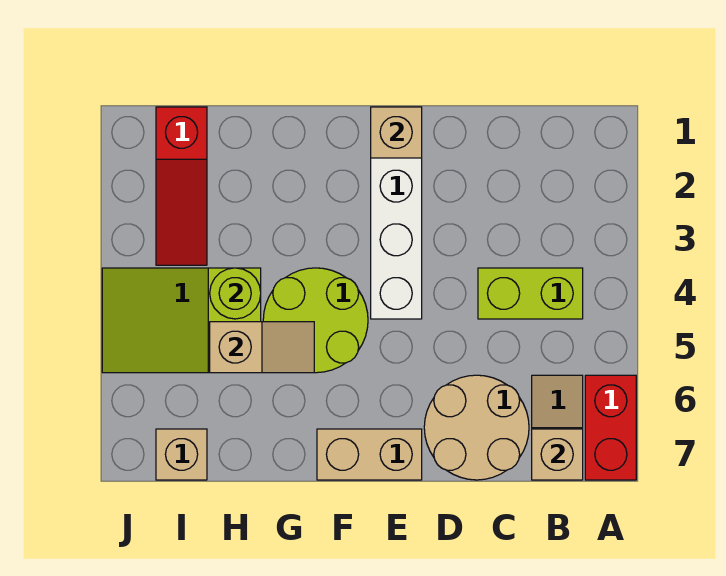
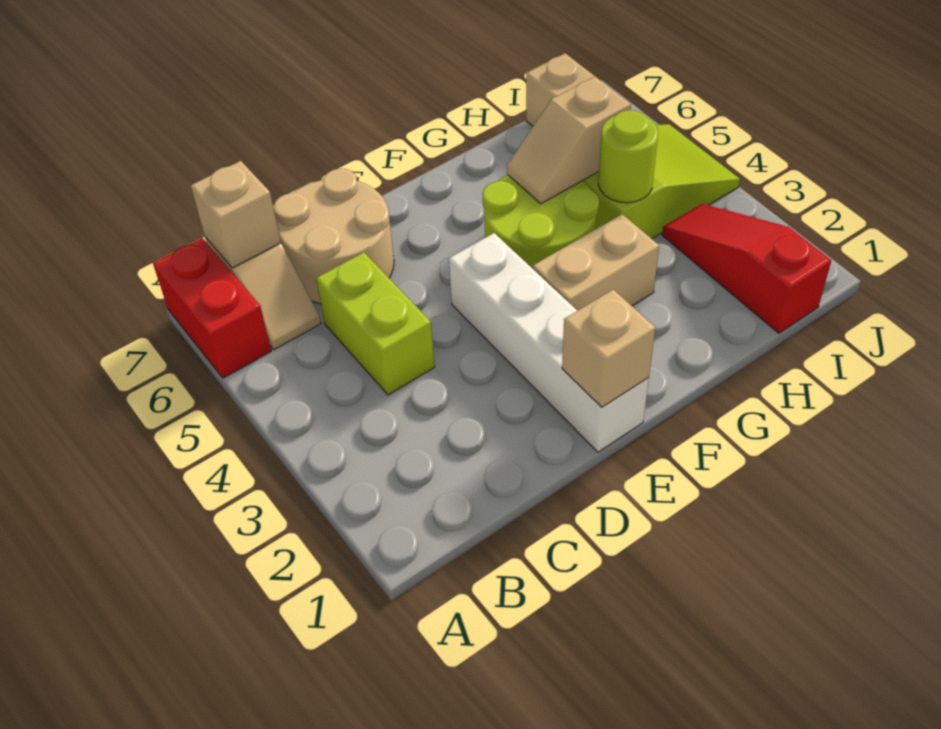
lime 1x2 brick [478,268,583,319] -> lime 1x2 brick turned to [316,252,435,395]
tan 1x2 brick [317,429,422,480] -> tan 1x2 brick moved to [533,214,659,311]

